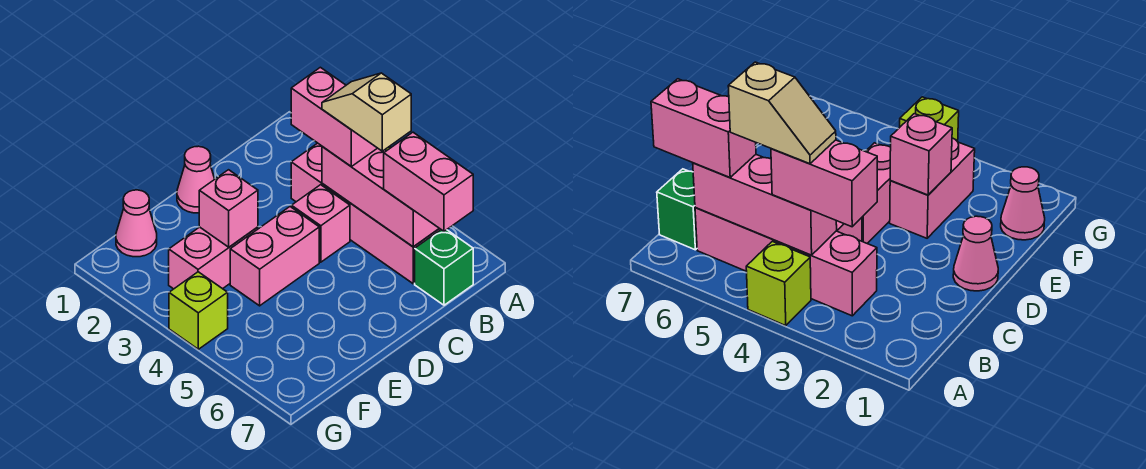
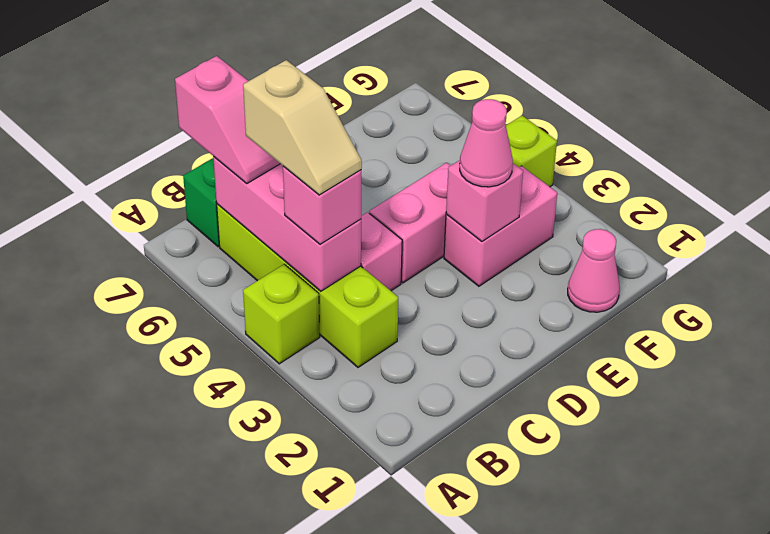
pink 1x4 brick [291,143,441,284] -> lime 1x4 brick [217,204,398,367]
pink 1x2 brick [291,67,377,167] -> pink 1x1 brick [283,166,361,244]
pink 1x2 brick [384,132,473,231] -> pink 1x2 slope [175,56,280,184]
pink 1x1 cone [177,146,215,213] -> pink 1x1 cone moved to [460,99,513,187]

